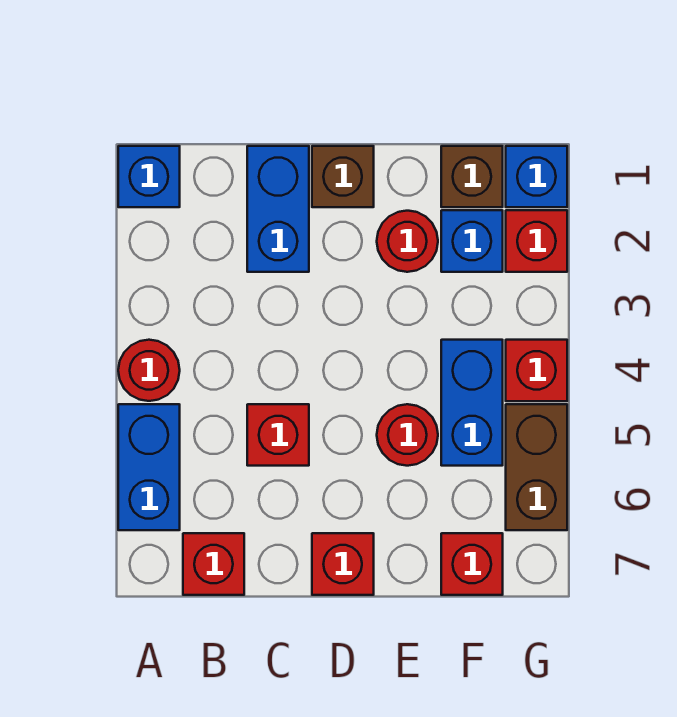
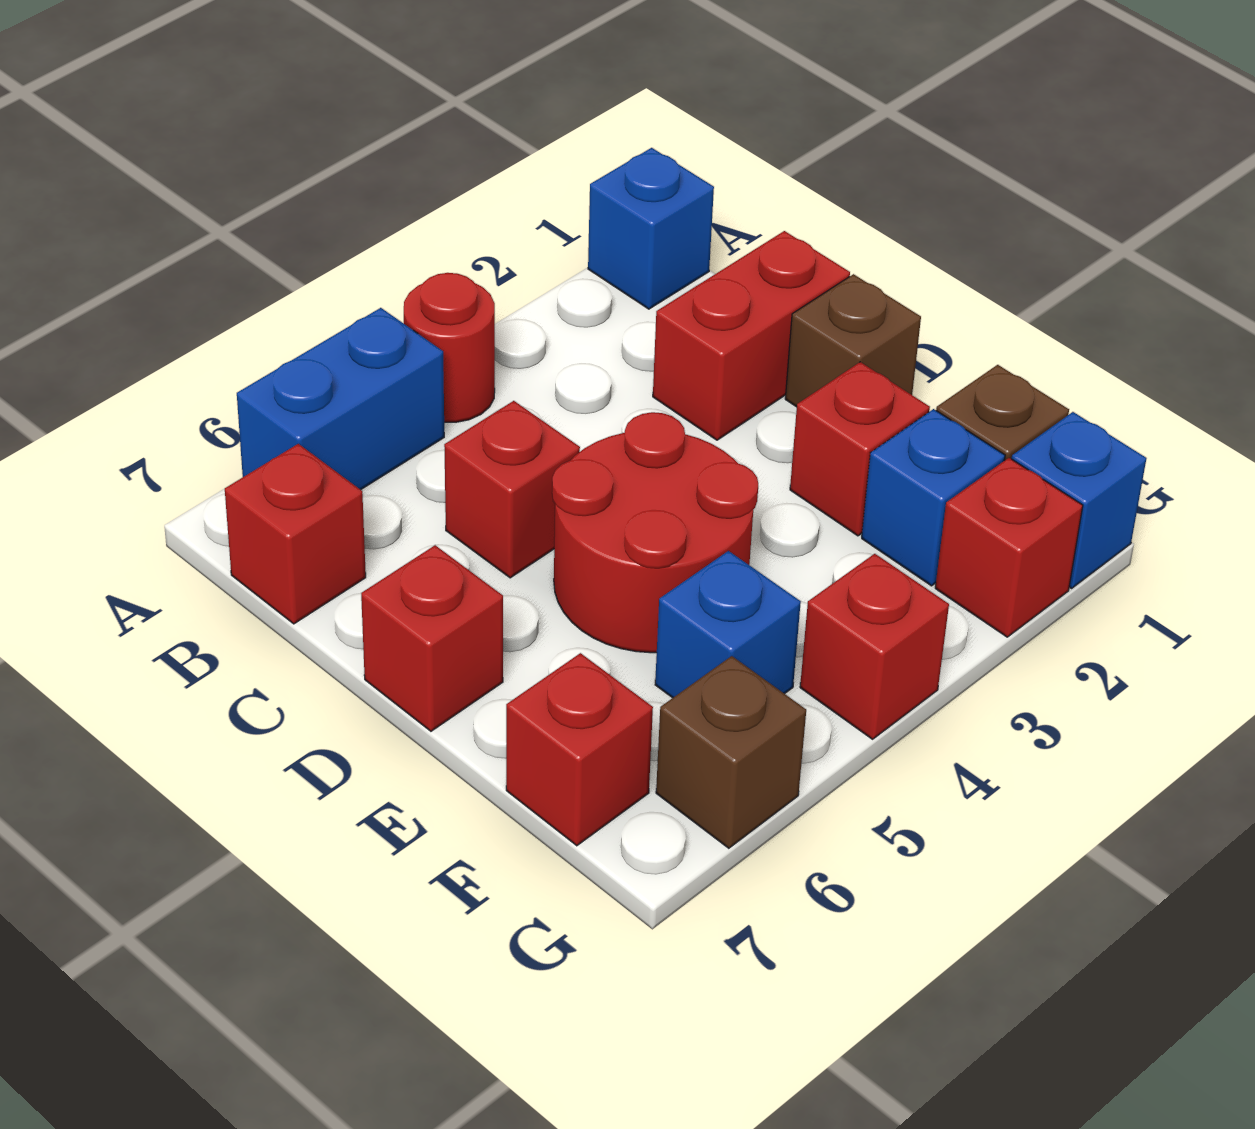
blue 1x2 brick [247,146,309,272] -> red 1x2 brick [653,231,850,440]
red 1x1 round brick [377,211,438,272] -> red 1x1 brick [790,362,930,536]
red 1x1 round brick [377,404,438,466] -> red 2x2 round brick [552,412,758,653]
blue 1x2 brick [441,340,503,466] -> blue 1x1 brick [655,551,801,698]
brown 1x2 brick [506,404,567,530] -> brown 1x1 brick [656,656,806,848]

